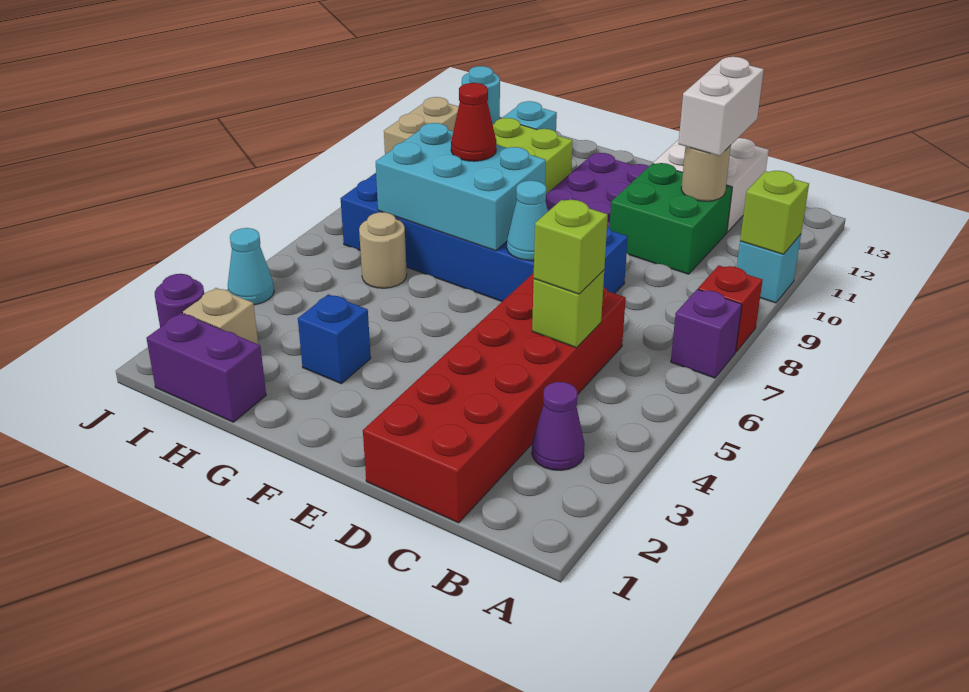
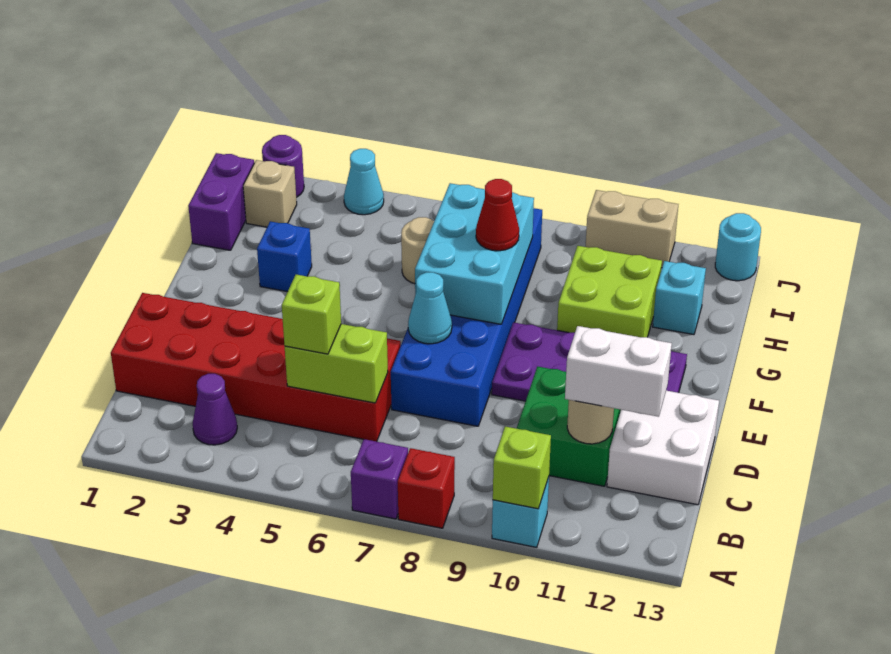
lime 1x1 brick [532,270,604,348] -> lime 1x2 brick [285,324,388,403]

